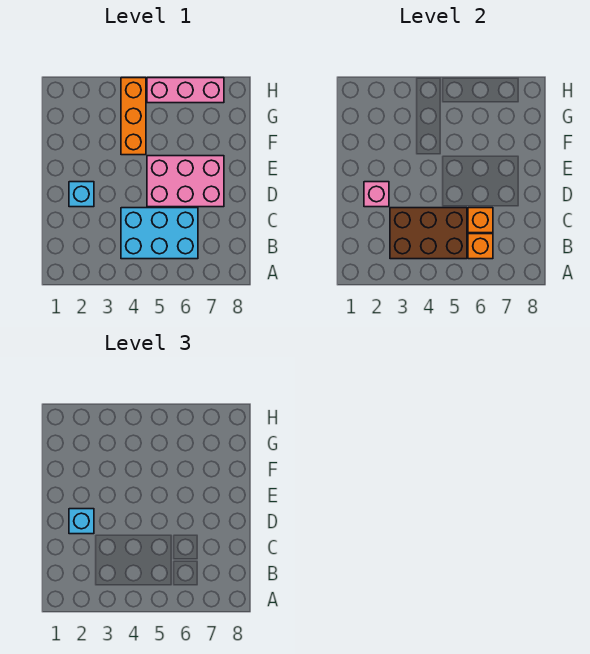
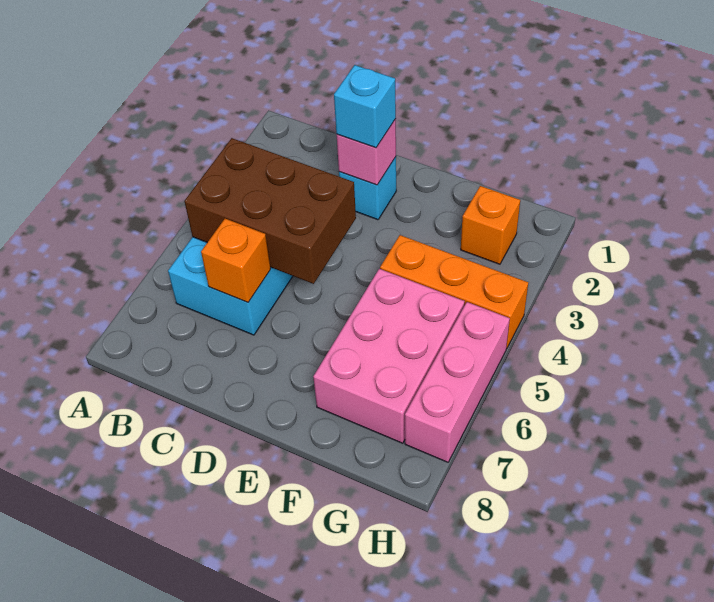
brown 2x3 brick [390,208,467,259] -> brown 2x3 brick turned to [184,138,356,284]
orange 1x1 brick [468,234,493,259] -> orange 1x1 brick moved to [461,186,520,264]
pink 2x3 brick [147,156,224,207] -> pink 2x3 brick moved to [313,269,465,443]

